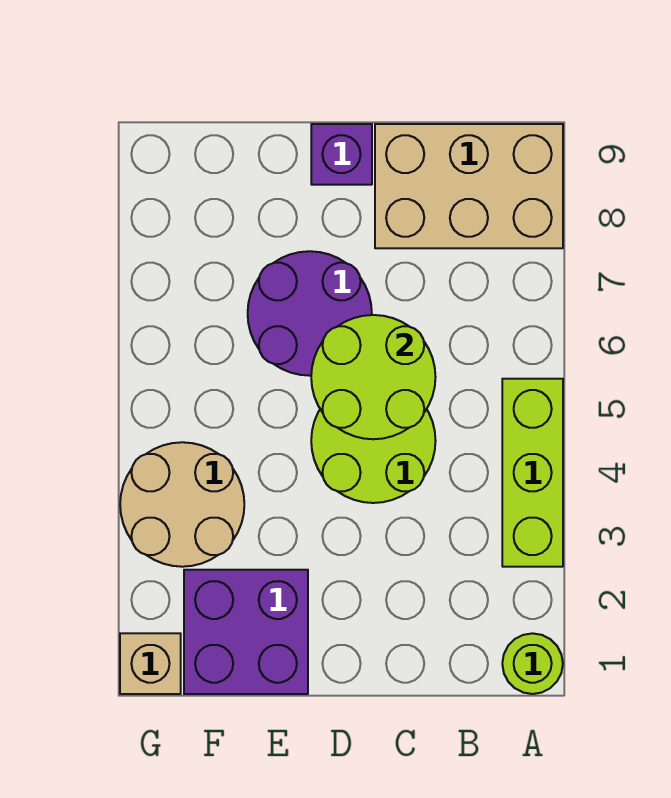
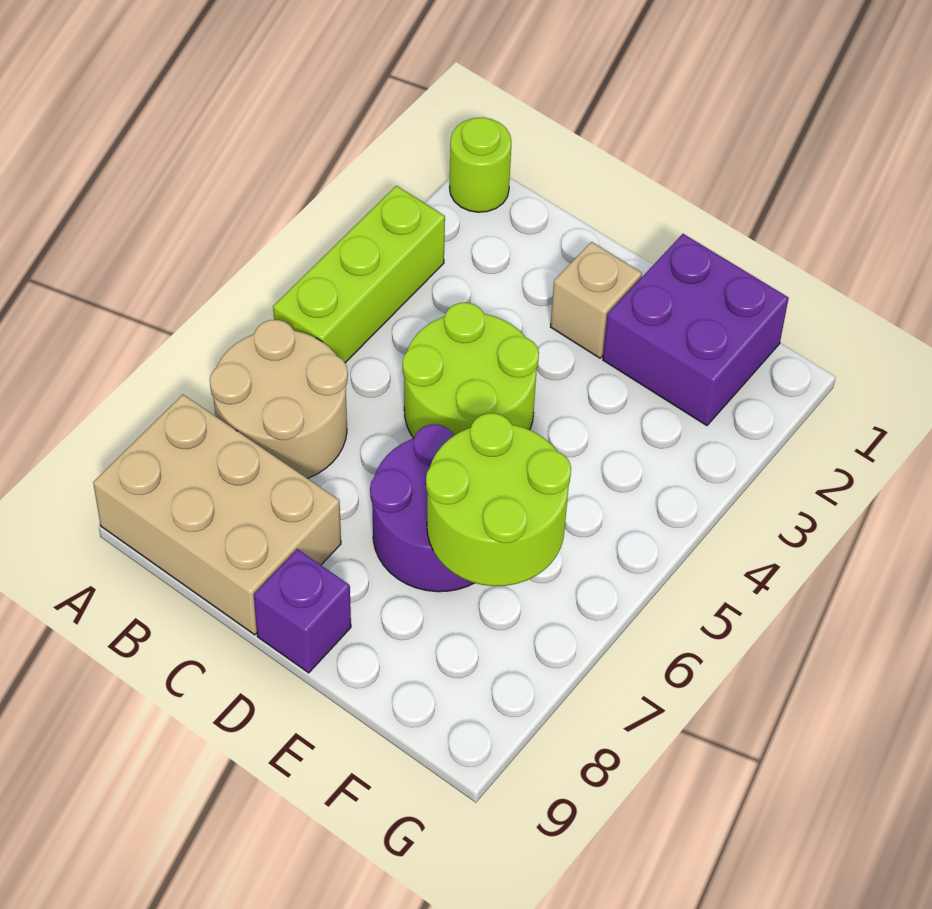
lime 2x2 round brick [311,315,435,439] -> lime 2x2 round brick moved to [426,413,571,586]
tan 2x2 round brick [120,442,244,567] -> tan 2x2 round brick moved to [210,320,348,479]
tan 1x1 brick [120,633,181,694] -> tan 1x1 brick moved to [550,242,642,358]

